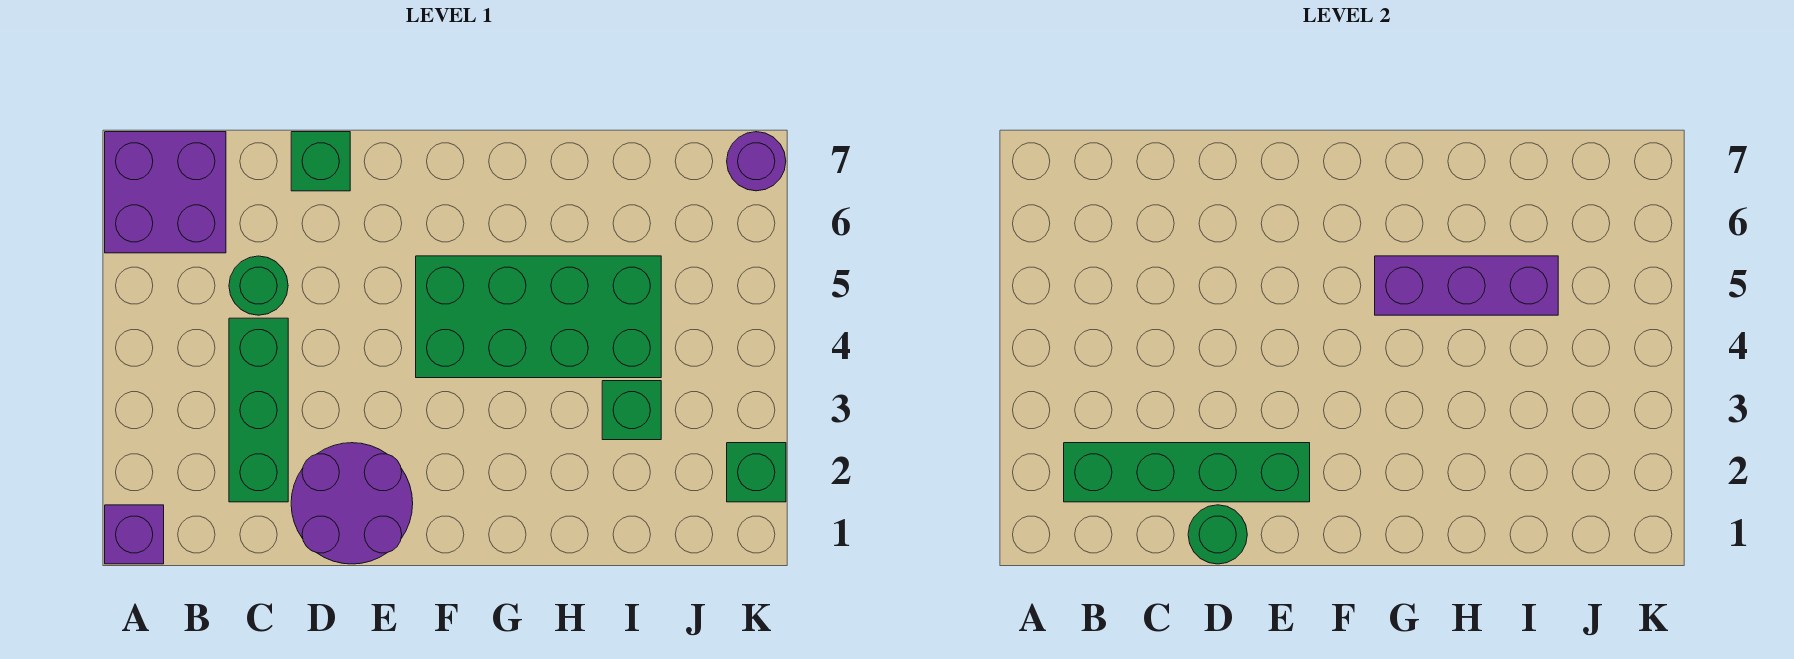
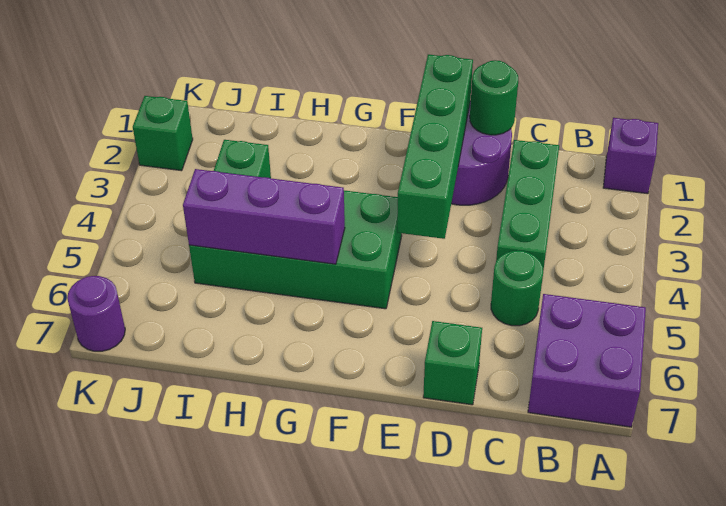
green 1x4 brick [1064,443,1310,502] -> green 1x4 brick turned to [397,54,473,239]

